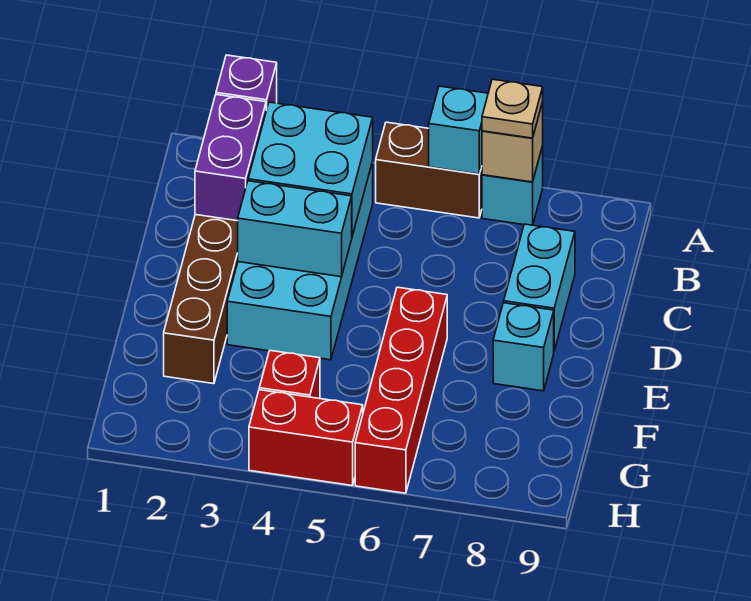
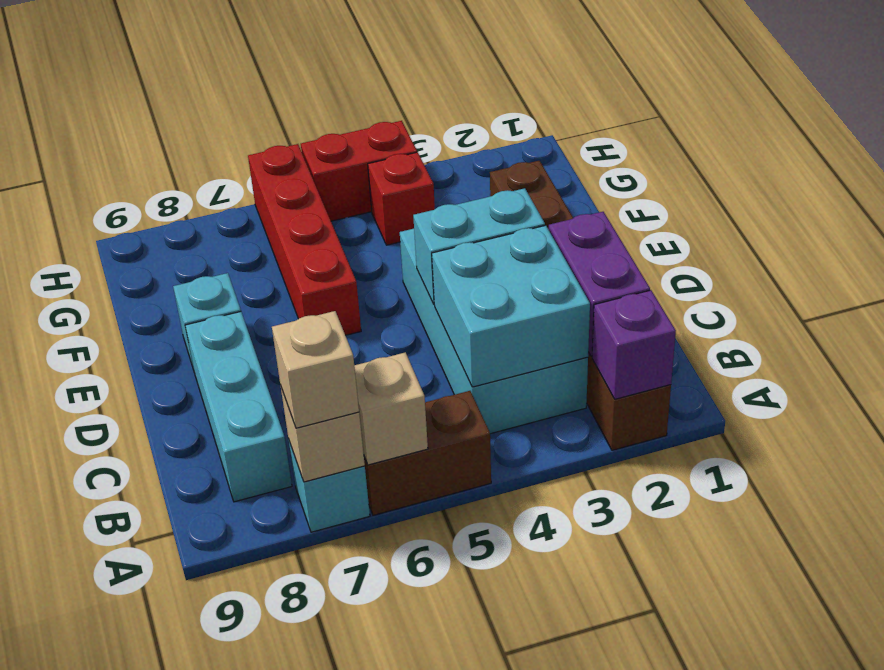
cyan 1x1 brick [429,86,488,174] -> tan 1x1 brick [354,352,428,465]
tan 1x1 plate [482,79,543,138] -> tan 1x1 brick [272,311,359,428]
cyan 1x2 brick [504,224,575,351] -> cyan 1x3 brick [185,312,292,502]

